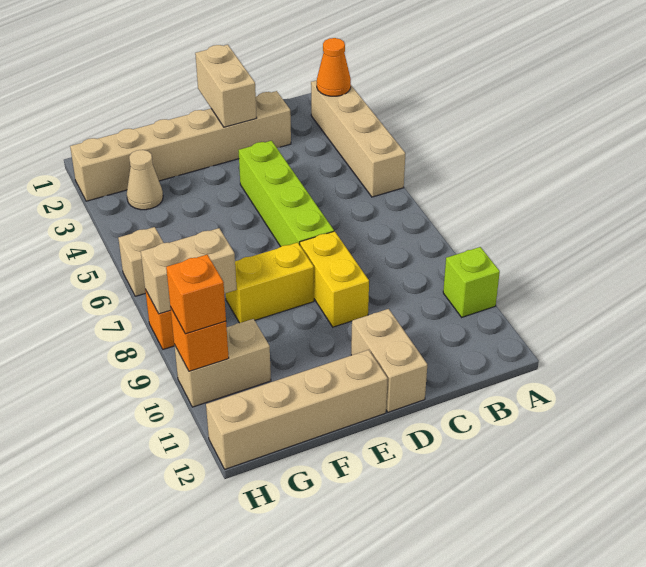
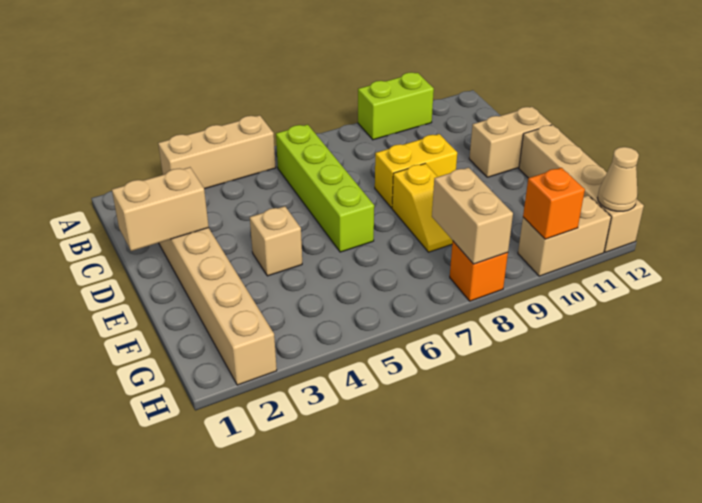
tan 1x4 brick [311,80,405,197] -> tan 1x3 brick [158,115,276,189]
orange 1x1 cone [317,38,351,96] -> none
lime 1x1 brick [443,247,500,317] -> lime 1x2 brick [358,72,434,140]
lime 1x4 brick [239,141,334,247] -> lime 1x4 brick turned to [276,124,374,252]
yellow 1x2 brick [226,242,314,323] -> yellow 1x2 slope [392,164,453,252]
tan 1x1 cone [127,150,163,210] -> tan 1x1 cone moved to [597,147,639,211]
tan 1x2 brick [174,319,271,407] -> tan 1x2 brick turned to [518,195,611,276]
tan 1x1 brick [118,227,164,296] -> tan 1x1 brick moved to [250,206,302,276]
orange 1x1 brick [166,255,226,334] -> none

